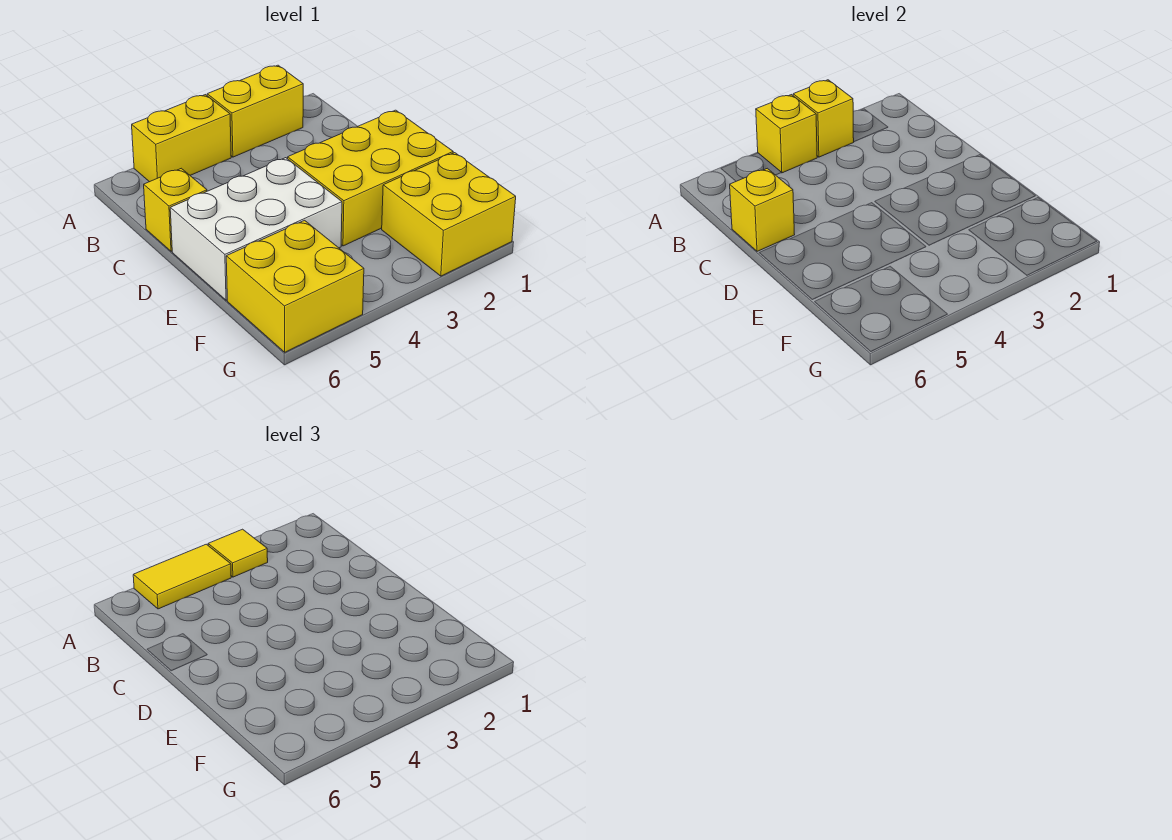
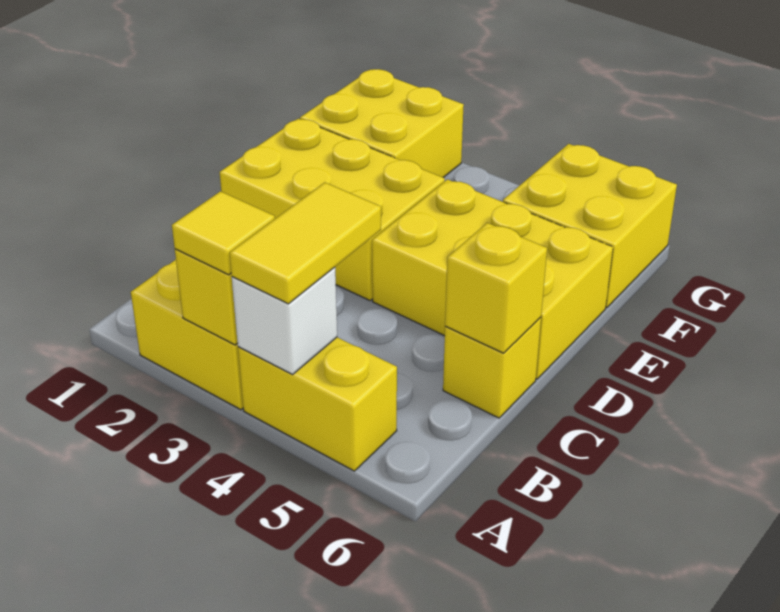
yellow 1x1 brick [756,95,817,173] -> white 1x1 brick [232,267,337,374]
yellow 1x2 tile [133,544,231,609] -> yellow 1x2 tile turned to [230,182,381,304]
white 2x3 brick [170,158,342,300] -> yellow 2x3 brick [372,179,613,379]

